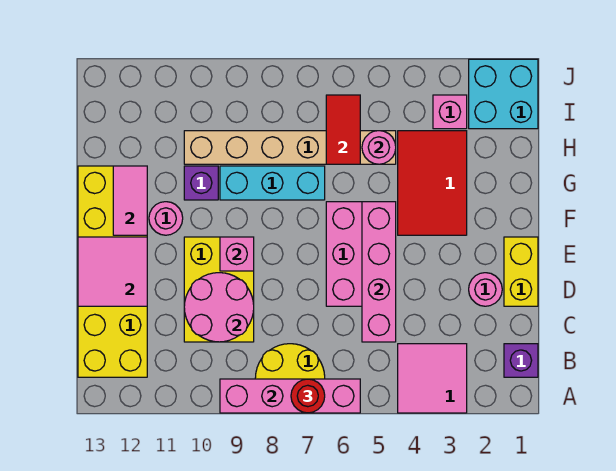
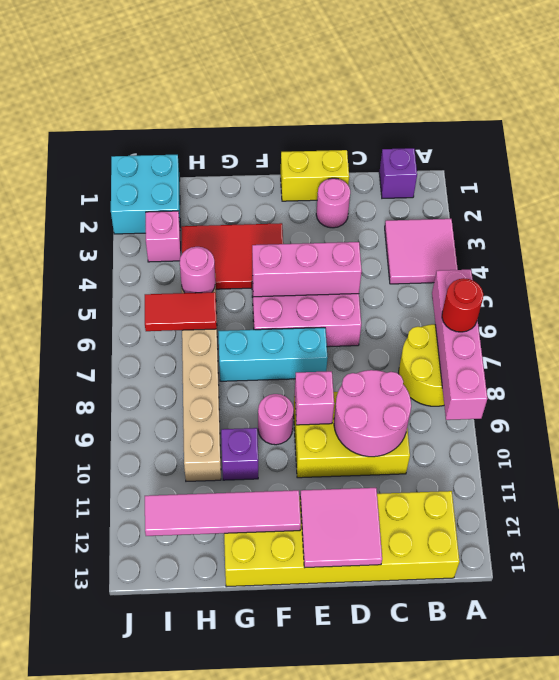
pink 1x4 brick [362,202,396,342] -> pink 1x3 brick [252,242,362,297]
pink 1x1 round brick [149,202,183,235] -> pink 1x1 round brick moved to [258,394,294,445]
pink 1x2 tile [113,166,147,235] -> pink 1x4 tile [145,490,301,536]
cyan 1x3 brick [220,166,325,200] -> cyan 1x3 brick turned to [218,328,328,381]

